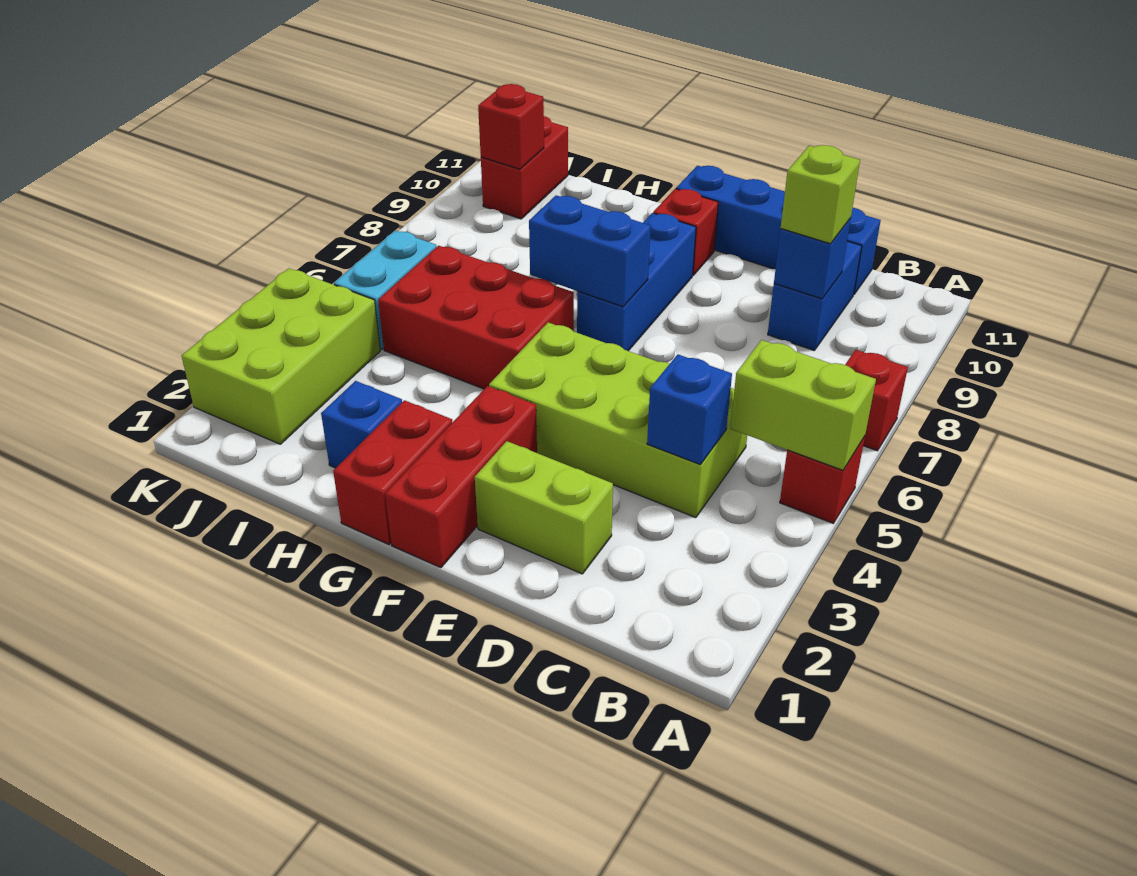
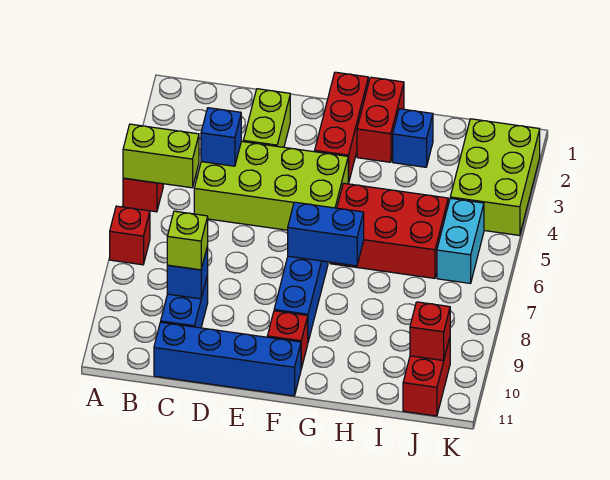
lime 1x2 brick [475,441,613,574] -> lime 1x2 brick turned to [243,89,290,147]

